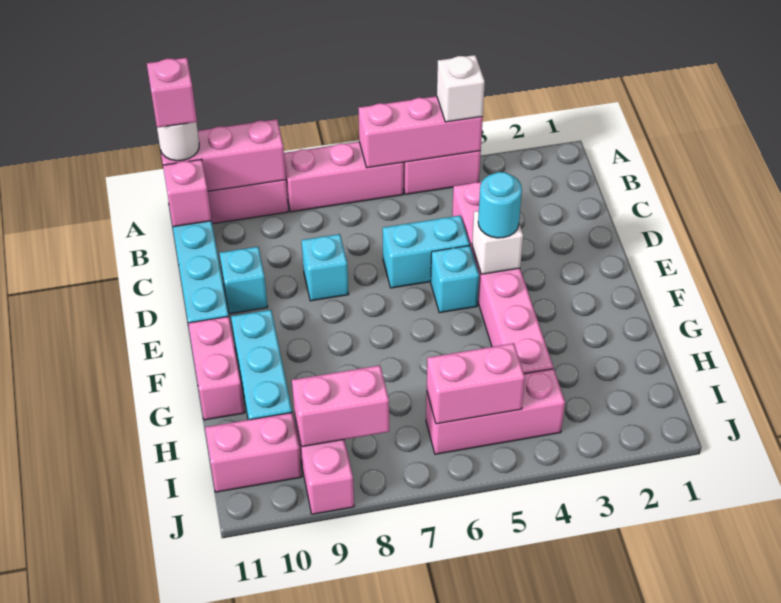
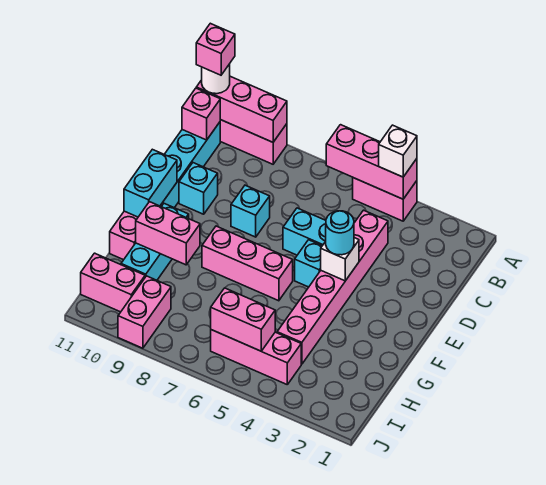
pink 1x3 brick [284,142,404,212] -> pink 1x3 brick moved to [202,226,293,301]
none -> cyan 1x2 brick [124,149,177,217]
pink 1x2 brick [292,365,389,447] -> pink 1x2 brick moved to [136,202,200,265]

